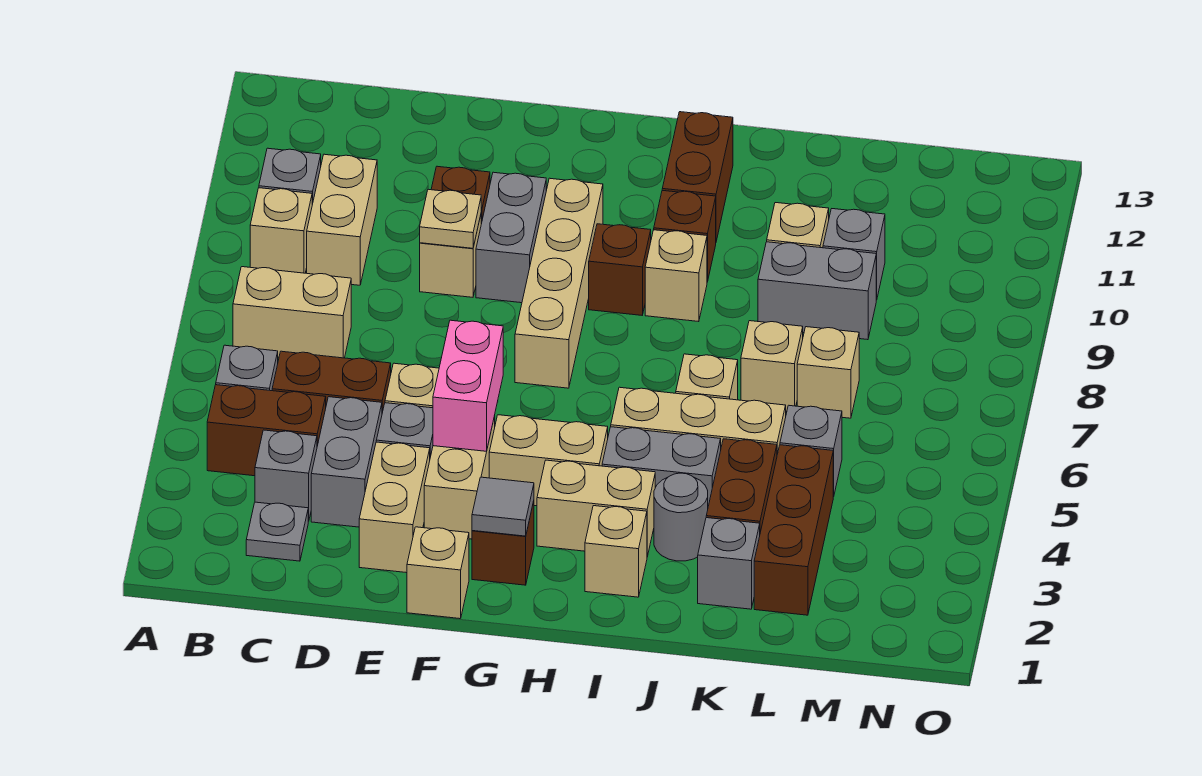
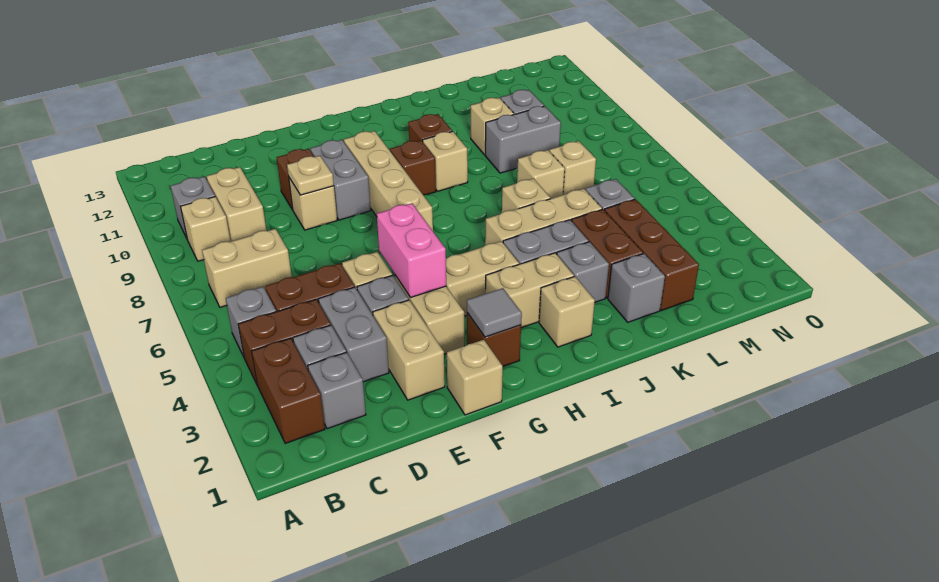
grey 1x1 plate [246,502,308,561] -> grey 1x1 brick [308,352,366,429]
brown 1x2 brick [662,112,733,241] -> brown 1x2 brick moved to [252,338,325,444]
grey 1x1 round brick [654,473,708,561] -> grey 1x1 brick [557,242,609,302]

